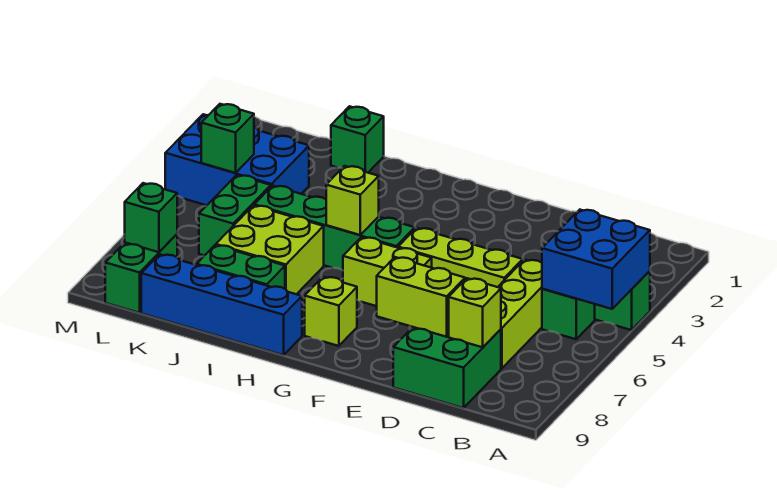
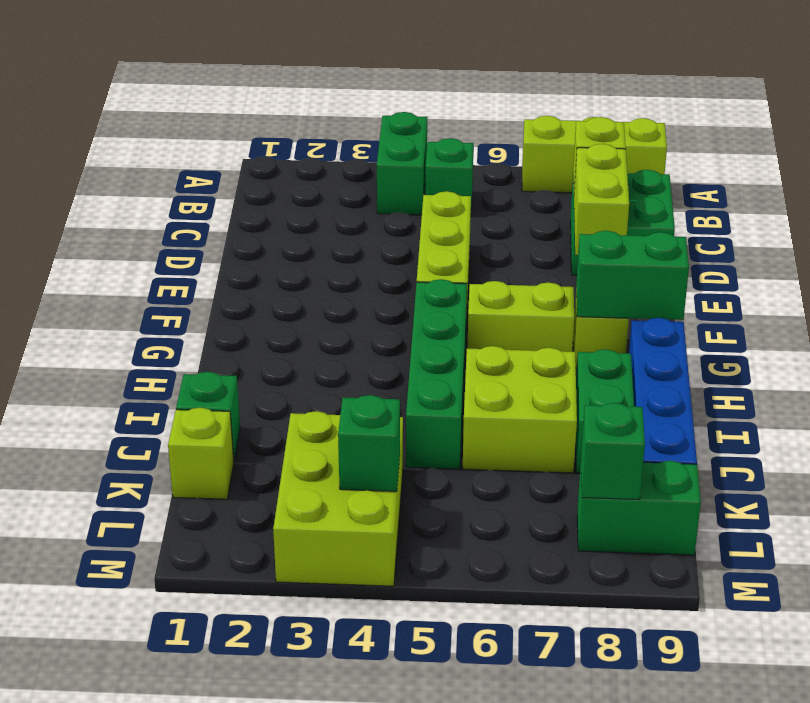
blue 2x2 brick [542,210,650,309] -> none
lime 1x3 brick [498,260,542,368] -> lime 1x3 brick moved to [522,116,667,193]
lime 1x2 brick [343,237,432,306] -> lime 1x2 brick turned to [467,281,574,352]
lime 1x1 brick [326,166,379,235] -> lime 1x1 brick moved to [168,408,234,499]
blue 2x3 brick [165,114,309,205] -> lime 2x3 brick [273,411,403,586]
green 1x2 brick [199,175,271,256] -> green 1x2 brick moved to [576,231,689,320]

